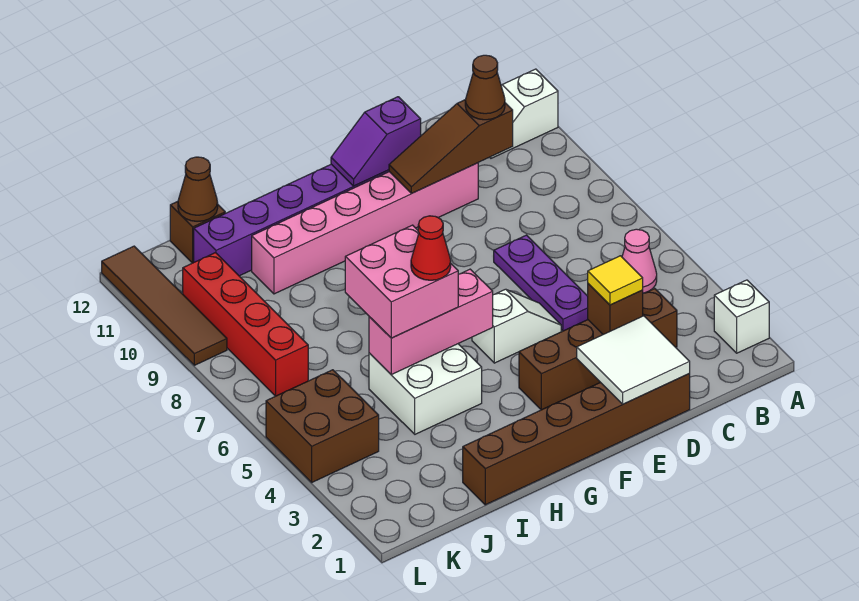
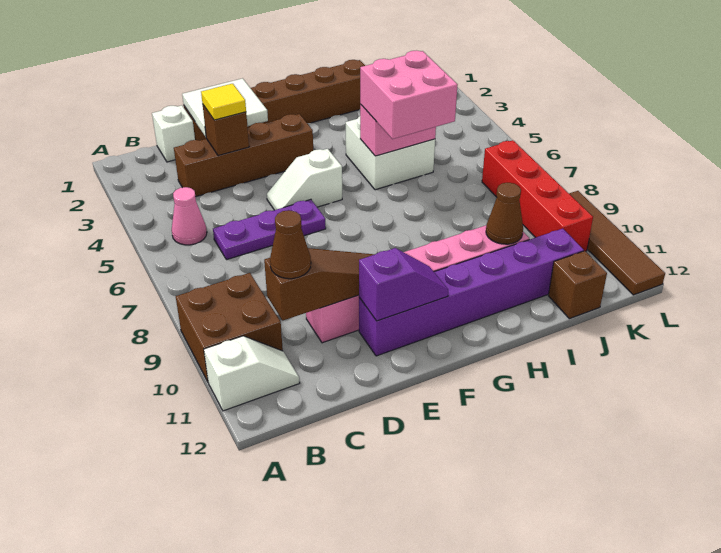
white 1x1 brick [714,280,769,353] -> white 1x1 brick moved to [152,105,195,162]
purple 1x3 plate [494,235,588,331] -> purple 1x3 plate turned to [213,199,326,260]
pink 1x3 brick [369,269,493,375] -> pink 1x2 brick [360,104,436,156]
red 1x1 cone [411,216,451,280] -> none
brown 1x1 cone [178,157,218,221] -> brown 1x1 cone moved to [486,183,523,244]
brown 2x2 brick [266,370,379,482] -> brown 2x2 brick moved to [176,273,283,381]

